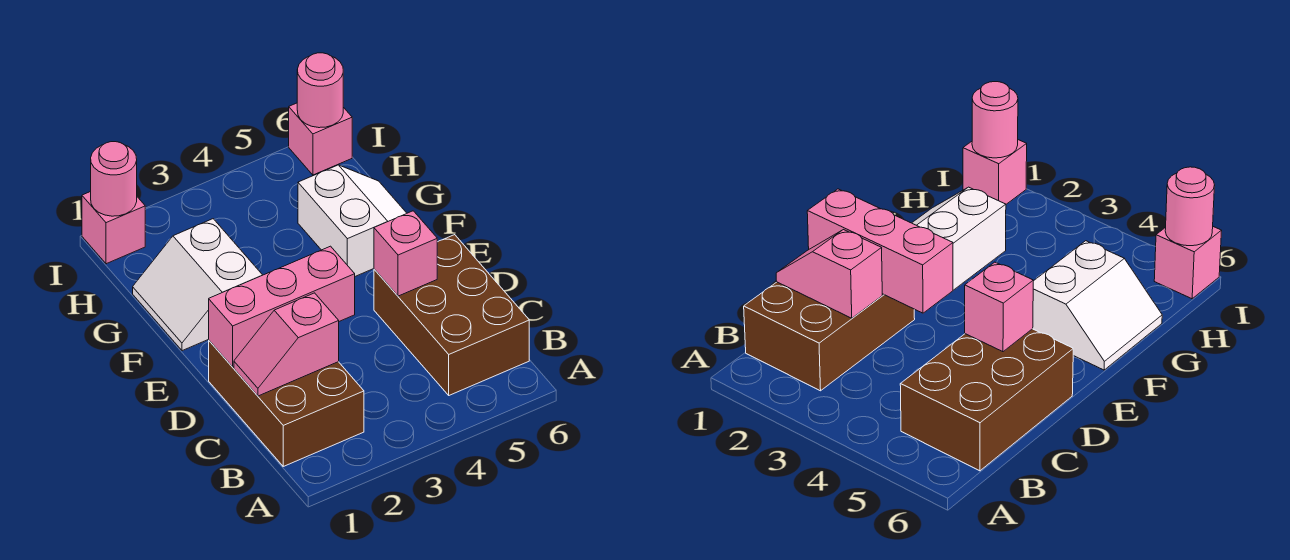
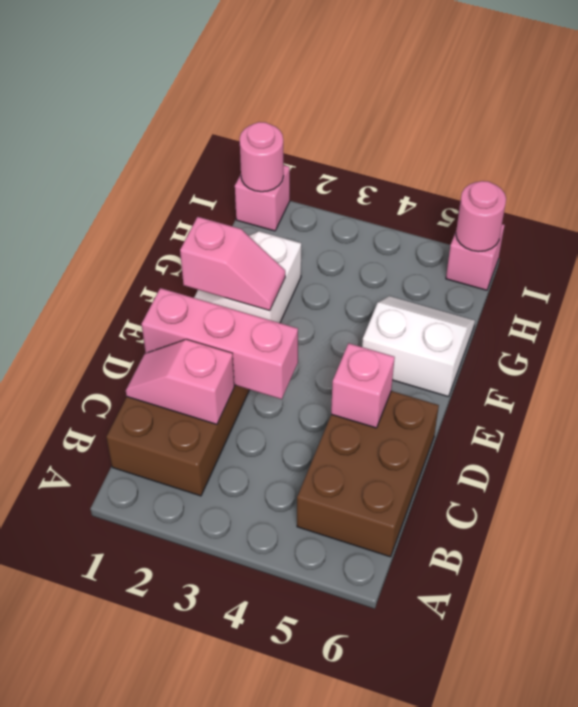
none -> pink 1x2 slope [180,217,285,311]
white 2x2 slope [298,165,407,276] -> white 2x2 slope turned to [362,296,475,397]

